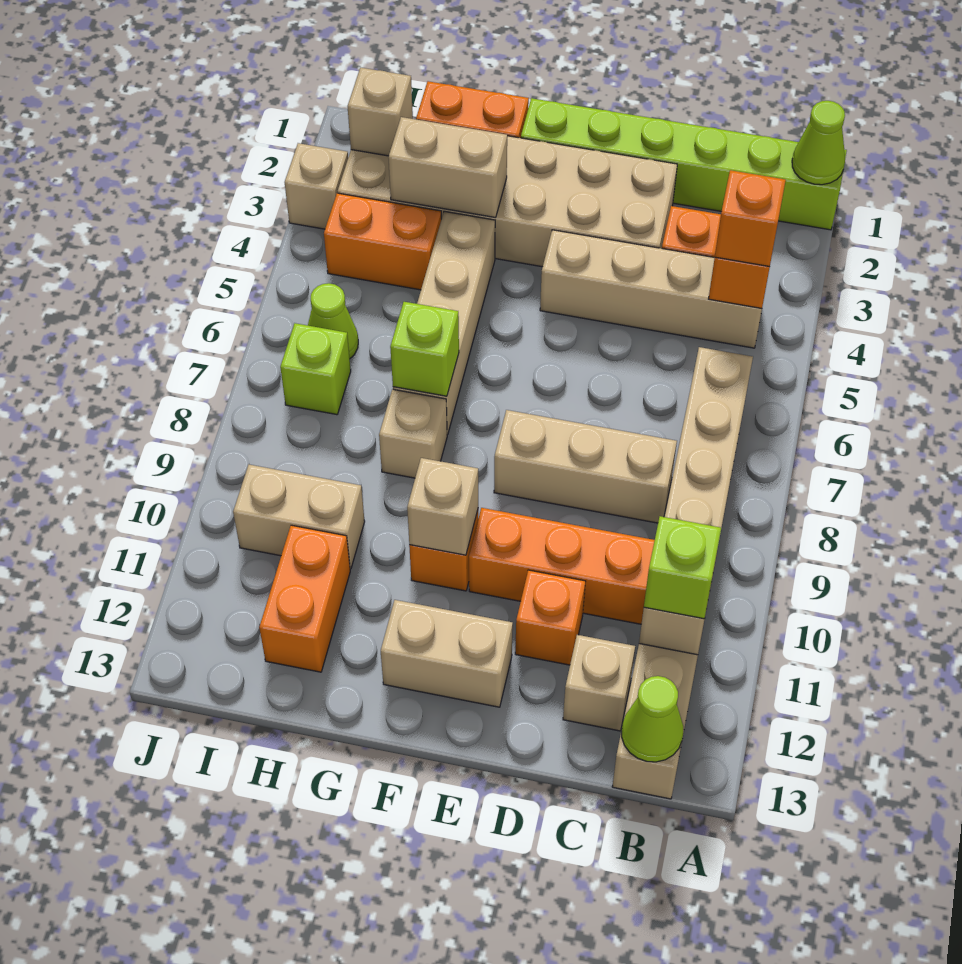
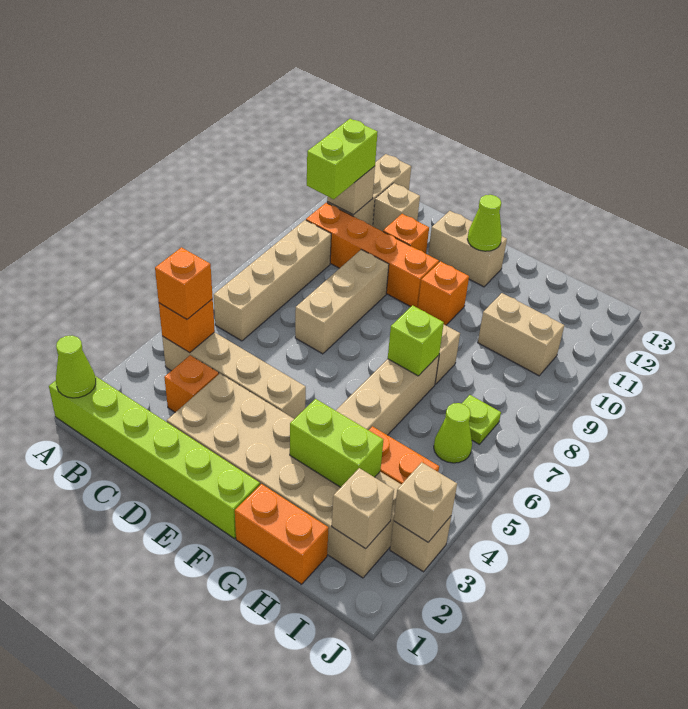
lime 1x1 brick [644,516,721,619] -> lime 1x2 brick [307,119,378,199]
lime 1x1 cone [622,676,683,762] -> lime 1x1 cone moved to [467,195,502,251]
tan 1x3 brick [494,410,677,523] -> tan 1x3 brick turned to [295,250,389,354]
tan 1x1 brick [407,458,478,555] -> tan 1x1 brick moved to [394,462,457,542]
tan 1x2 brick [388,117,507,218] -> lime 1x2 brick [290,399,383,487]
orange 1x2 brick [259,525,350,672] -> none
lime 1x1 brick [280,323,351,415] -> lime 1x1 plate [462,395,501,444]

